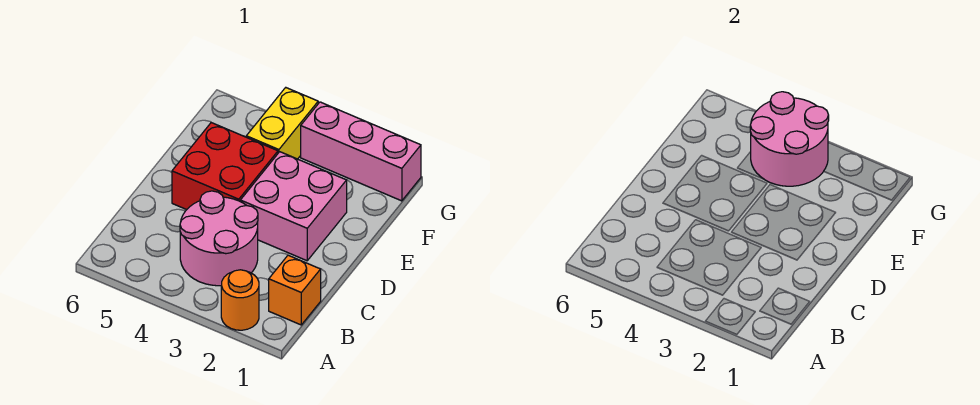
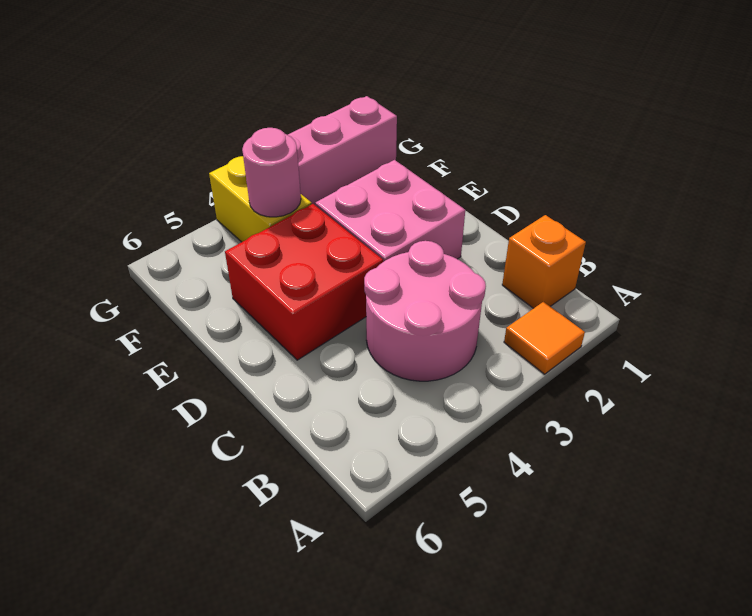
orange 1x1 round brick [221,270,259,330] -> orange 1x1 tile [504,302,585,374]
pink 2x2 round brick [750,92,829,186] -> pink 1x1 round brick [242,128,301,217]

